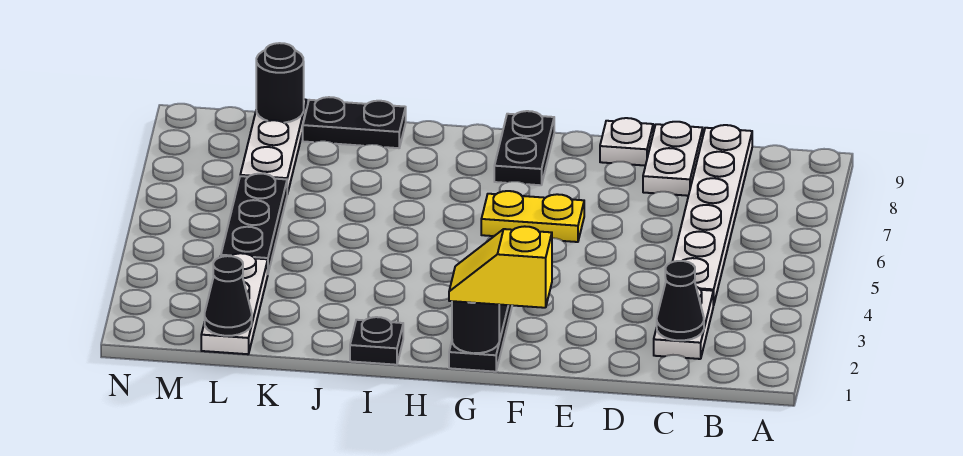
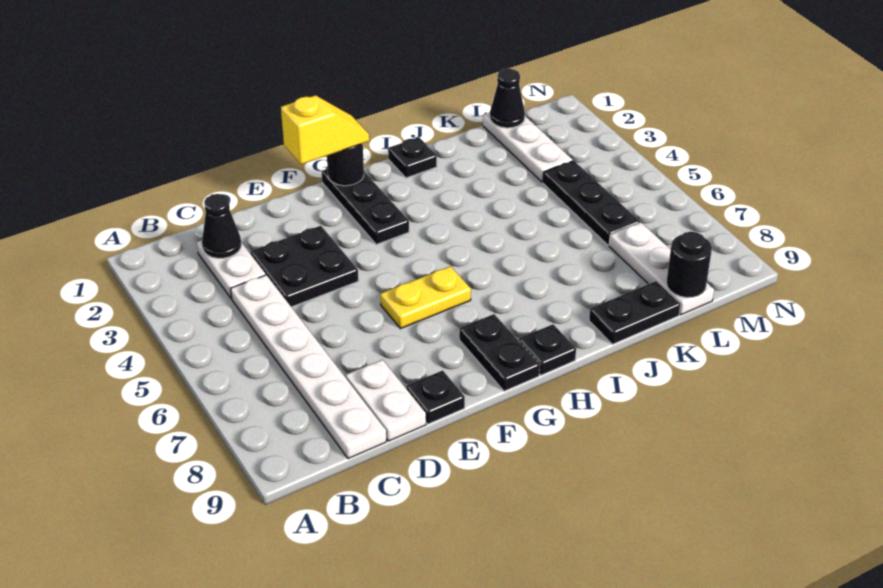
none -> black 2x2 plate [251,226,358,307]
white 1x1 plate [600,118,653,166] -> black 1x1 plate [406,370,465,424]
none -> black 1x1 plate [519,324,576,375]

